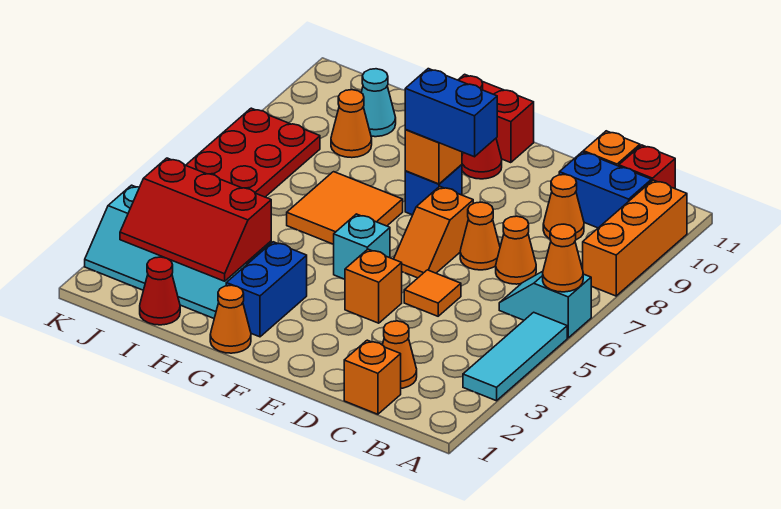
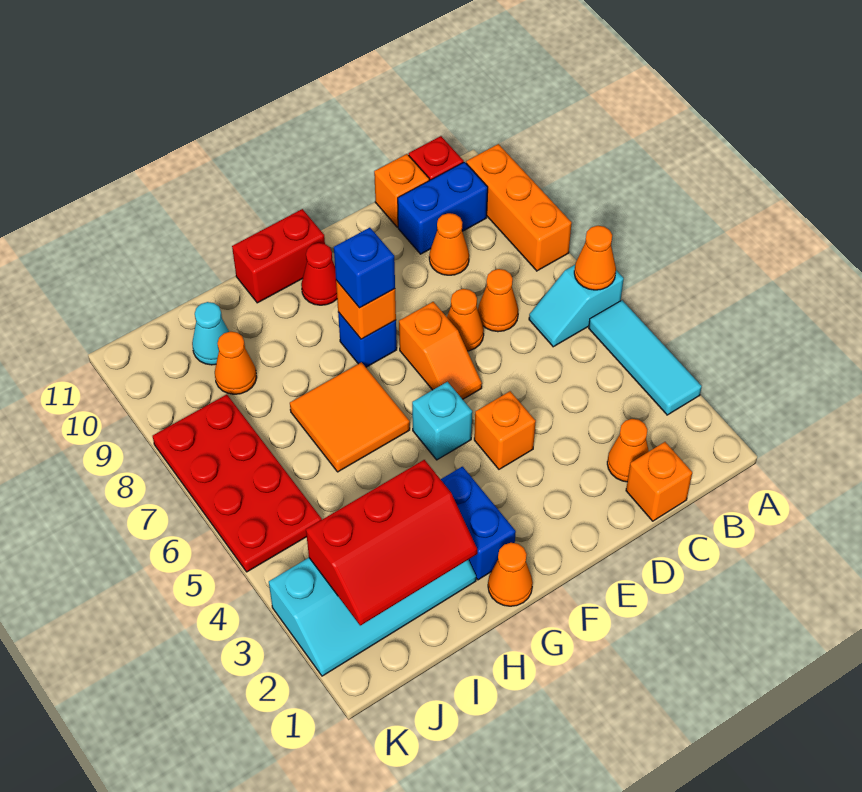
orange 1x1 tile [404,270,461,316] -> none
blue 1x2 brick [405,69,497,157] -> blue 1x1 brick [334,228,395,308]
red 1x1 cone [140,257,180,325] -> none

